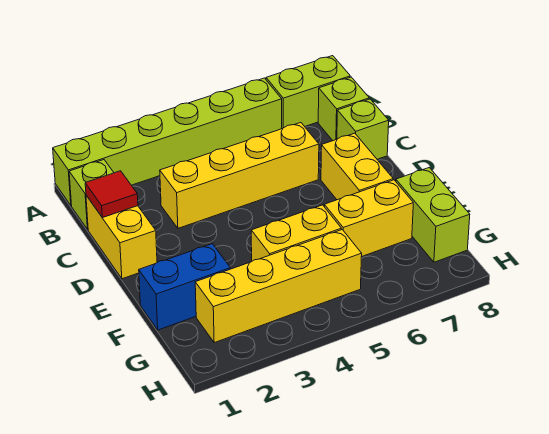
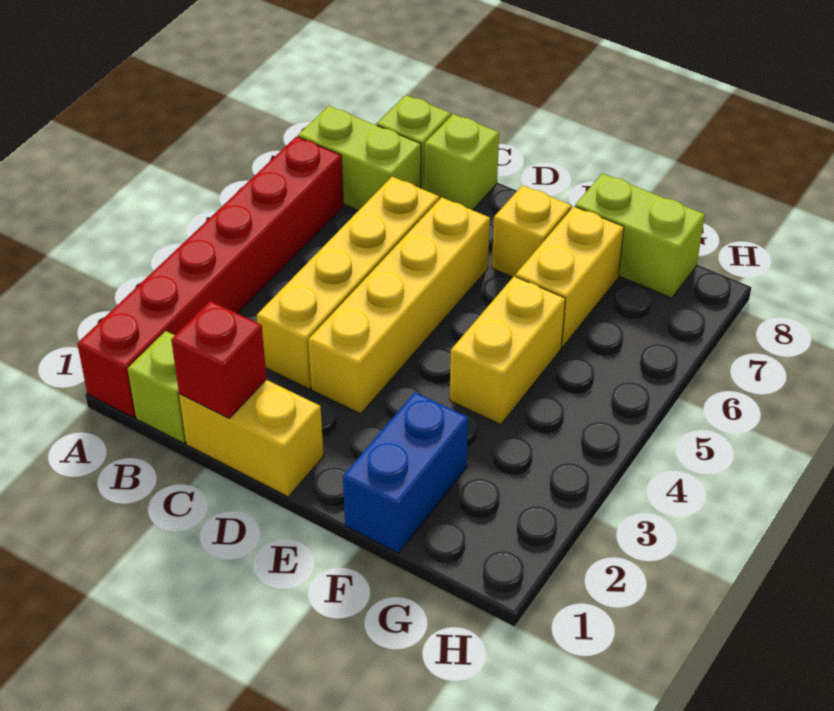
lime 1x6 brick [53,78,282,206] -> red 1x6 brick [77,136,343,418]
lime 1x2 brick [266,56,350,129] -> lime 1x2 brick turned to [298,106,421,211]
red 1x1 tile [85,171,138,218] -> red 1x1 brick [171,301,267,418]
yellow 1x2 brick [321,133,393,200] -> yellow 1x1 brick [492,185,571,277]
yellow 1x4 brick [195,230,362,343] -> yellow 1x4 brick moved to [308,197,490,414]

